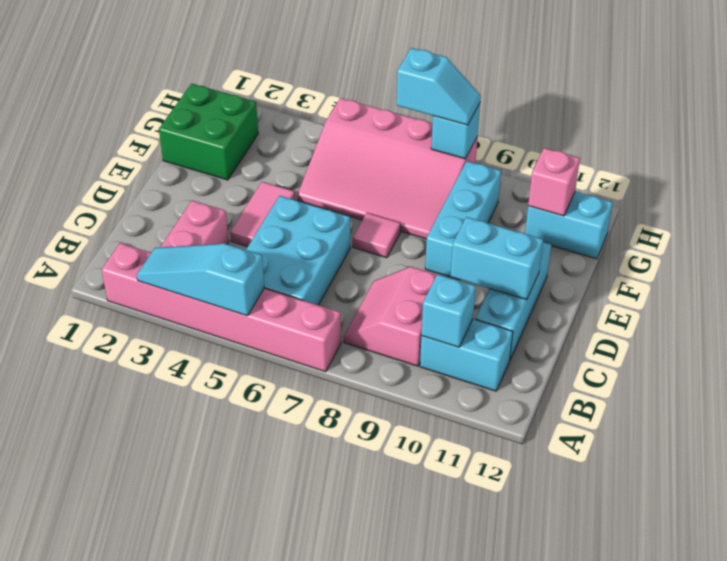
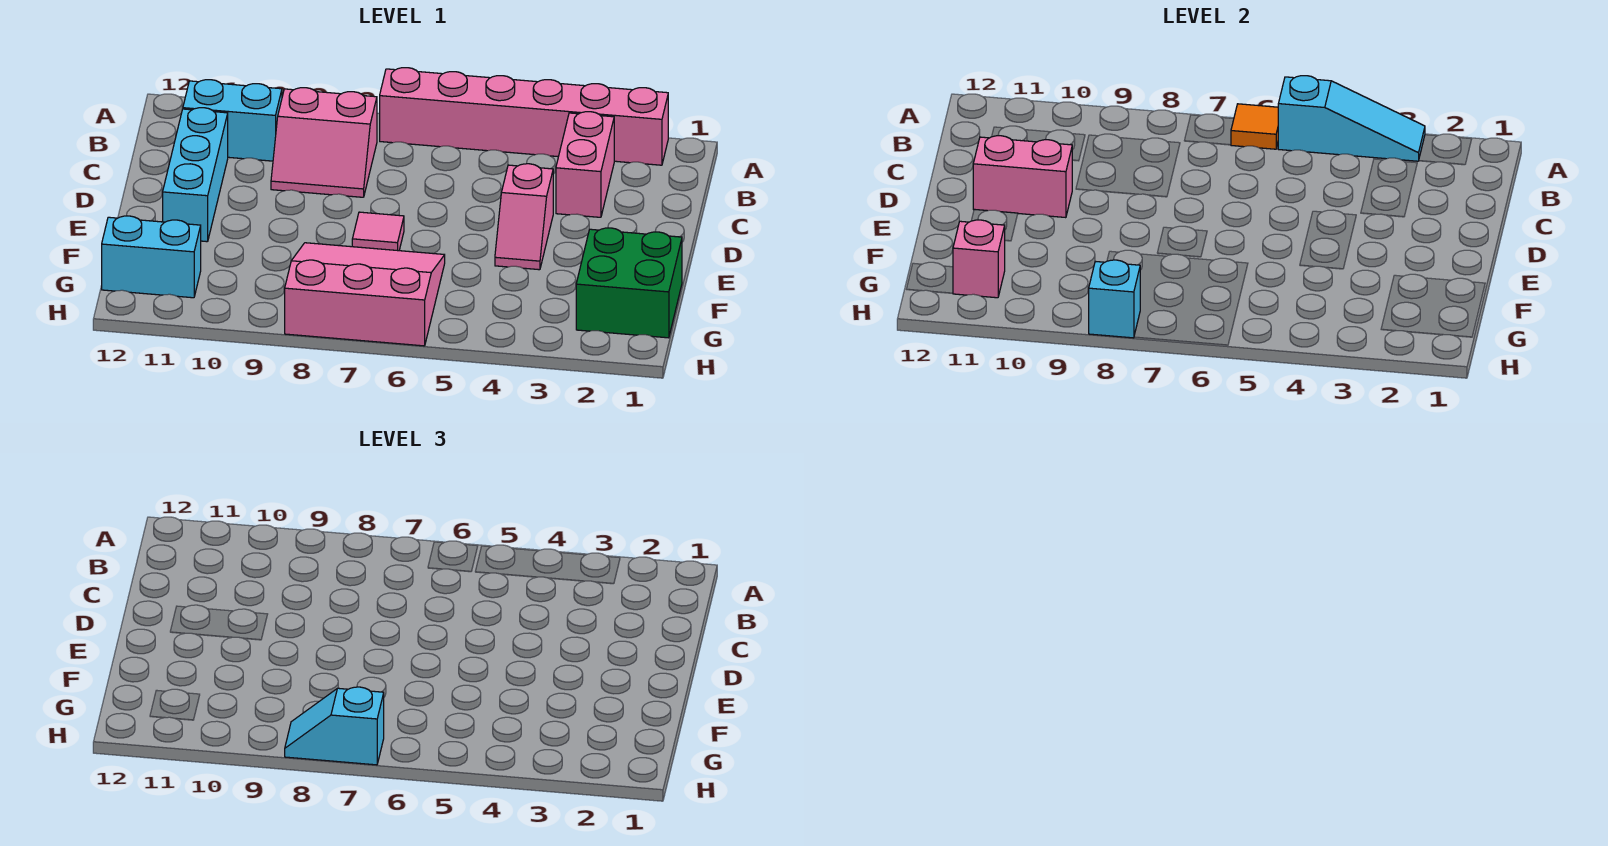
none -> orange 1x1 tile [1231,104,1278,149]
cyan 2x3 brick [246,196,350,305] -> none
pink 2x2 slope [344,267,437,366] -> pink 2x2 slope turned to [271,88,377,197]
cyan 1x1 brick [421,274,476,347] -> none
pink 1x2 tile [230,182,295,247] -> pink 1x2 slope [495,164,553,270]
cyan 1x2 brick [451,217,543,300] -> pink 1x2 brick [973,135,1072,218]
cyan 1x3 brick [425,161,501,280] -> none
pink 3x4 slope [297,98,478,239] -> pink 3x3 slope [285,243,445,346]

